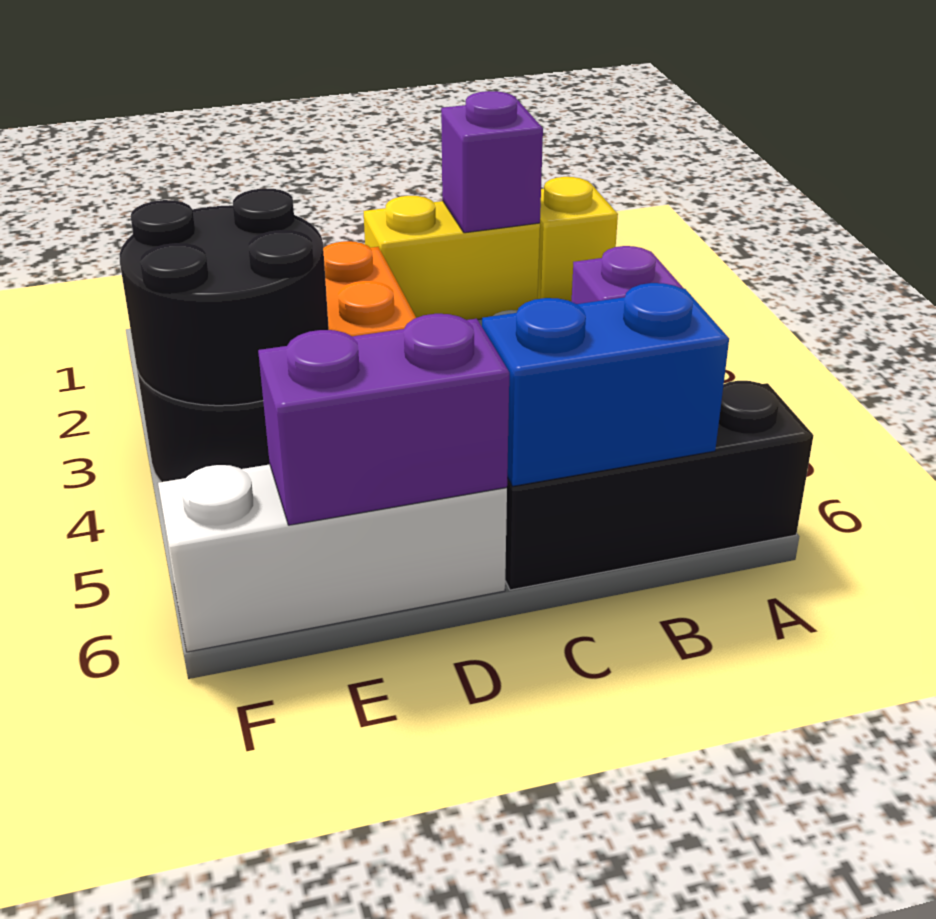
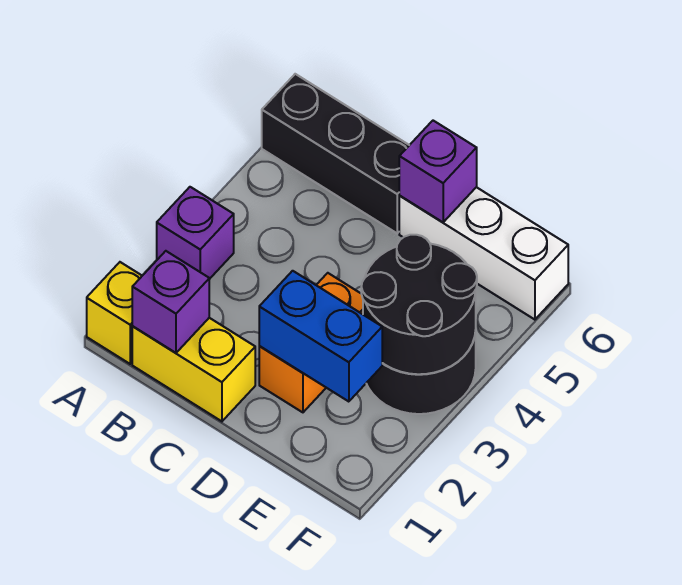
blue 1x2 brick [482,283,729,486] -> blue 1x2 brick moved to [259,271,382,402]
purple 1x2 brick [258,314,509,525] -> purple 1x1 brick [399,121,477,222]

